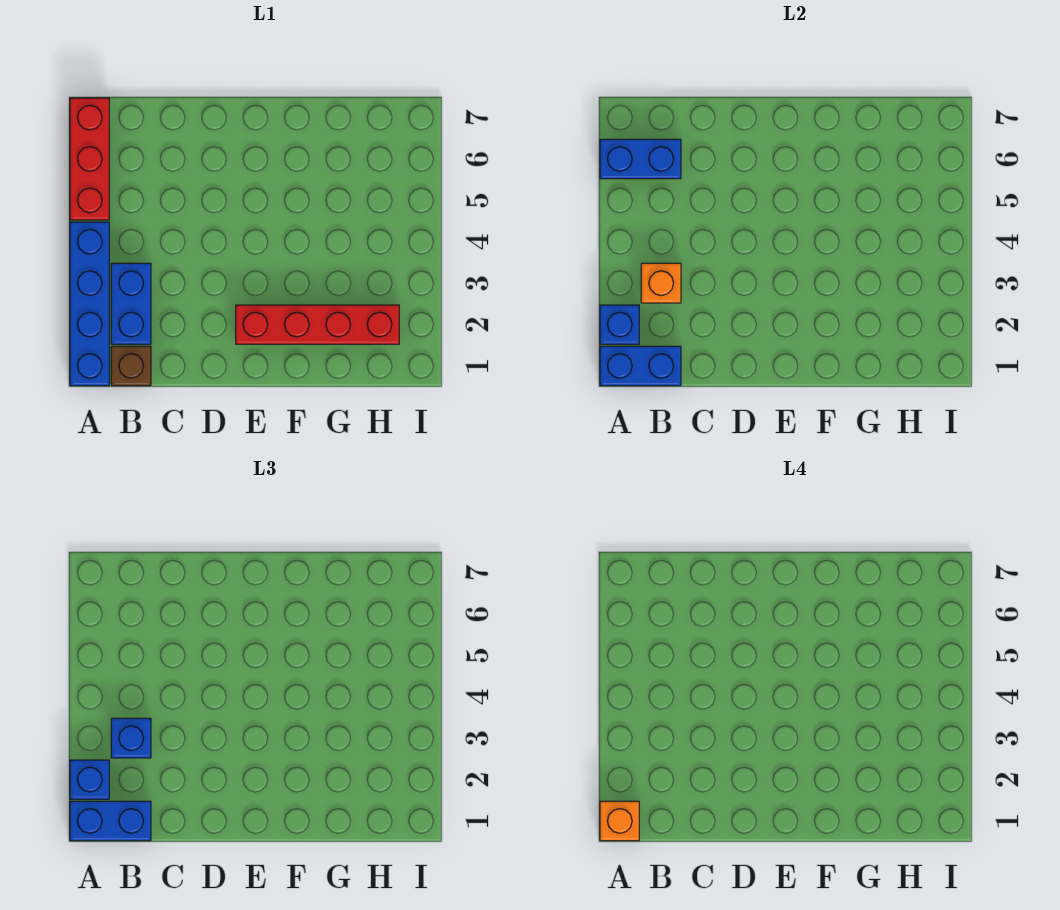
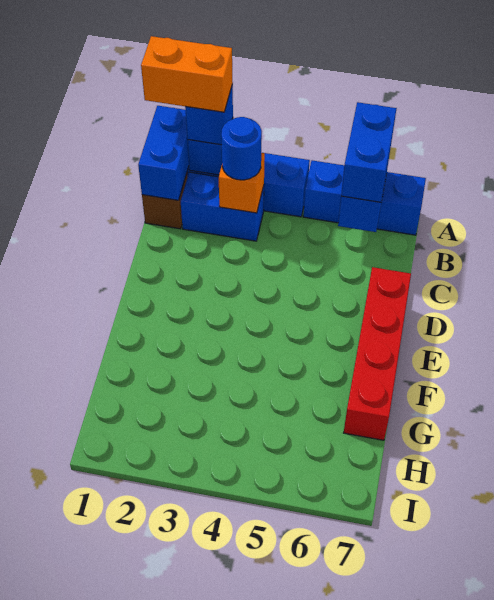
blue 1x2 brick [70,801,151,841] -> blue 1x2 brick moved to [341,102,397,202]
orange 1x1 brick [600,801,639,841] -> orange 1x2 brick [141,36,233,112]
red 1x3 brick [70,98,109,220] -> blue 1x3 brick [303,160,426,235]
blue 1x1 brick [111,718,151,758] -> blue 1x1 round brick [221,117,262,180]
red 1x4 brick [236,305,399,344] -> red 1x4 brick moved to [344,267,411,440]

